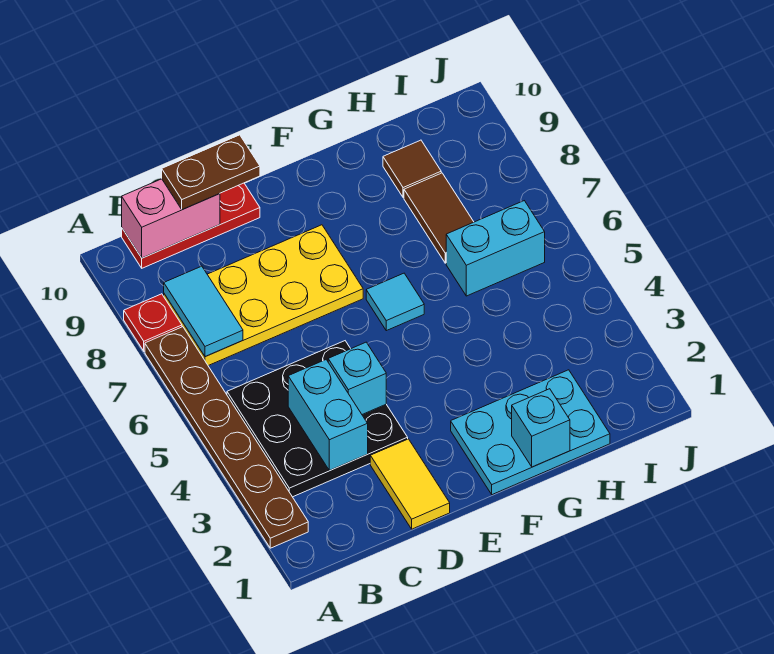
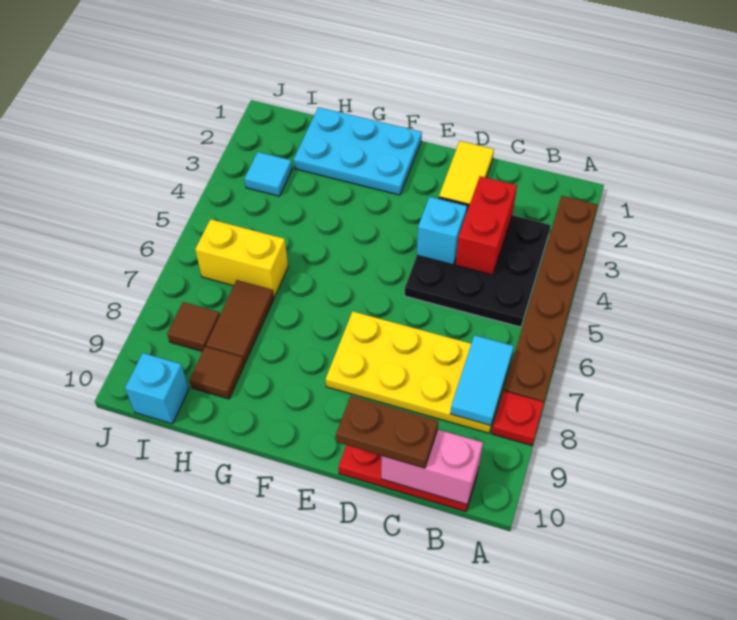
cyan 1x2 brick [288,360,368,470] -> red 1x2 brick [456,176,517,275]
cyan 1x1 tile [366,273,424,331] -> cyan 1x1 tile moved to [245,152,292,196]
cyan 1x1 brick [512,389,570,467] -> cyan 1x1 brick moved to [125,353,189,424]
cyan 1x2 brick [446,201,545,296] -> yellow 1x2 brick [195,219,288,297]
none -> brown 1x1 tile [167,302,220,352]

